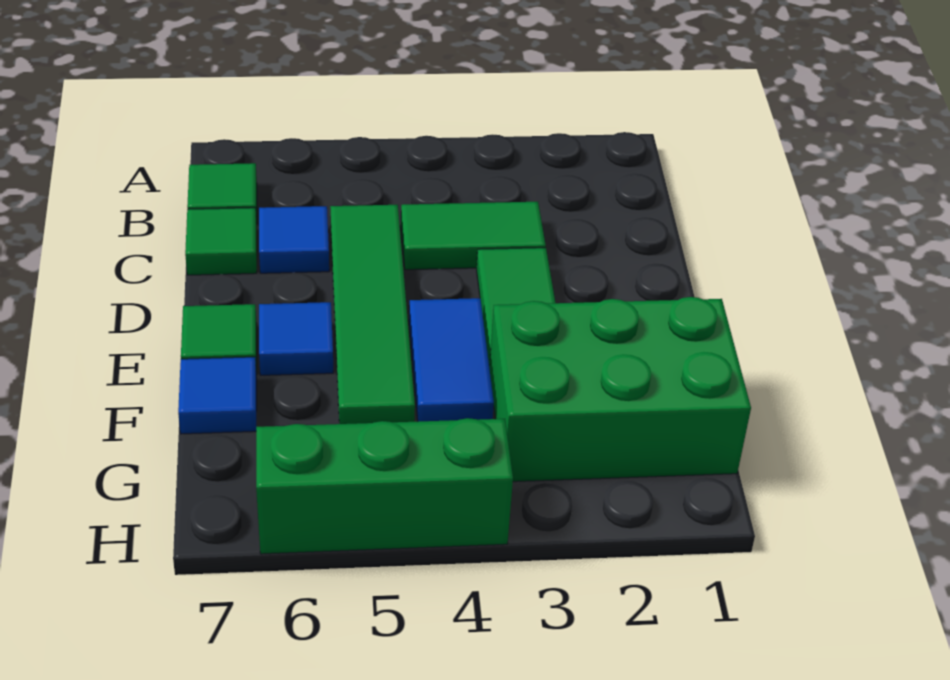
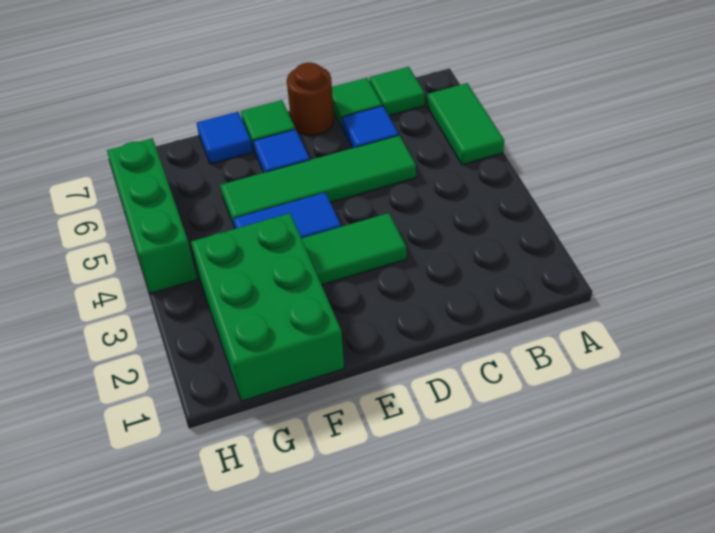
green 1x2 tile [401,202,546,270] -> green 1x2 tile moved to [427,83,504,165]
none -> brown 1x1 round brick [287,63,334,136]

